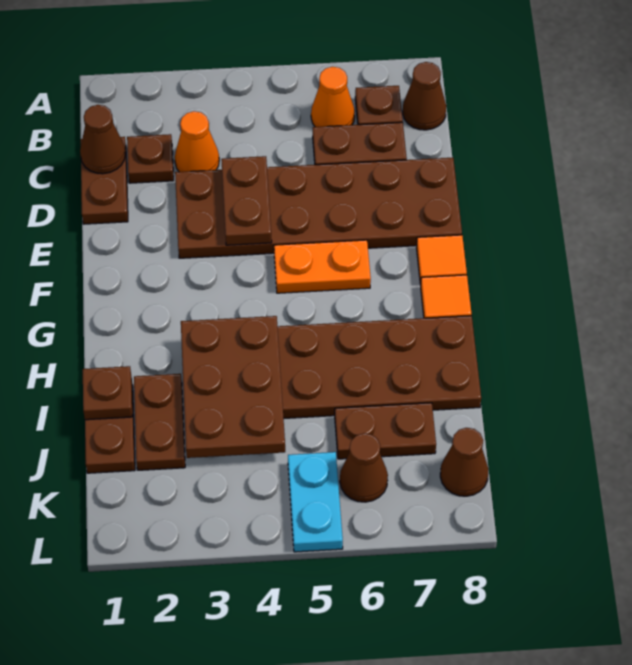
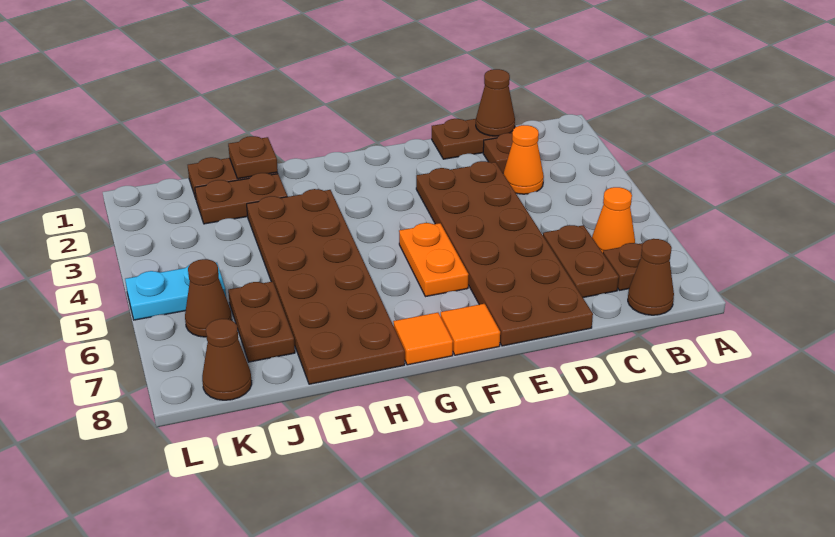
brown 1x2 plate [221,156,272,245] -> none
brown 2x3 plate [181,316,285,458] -> none

